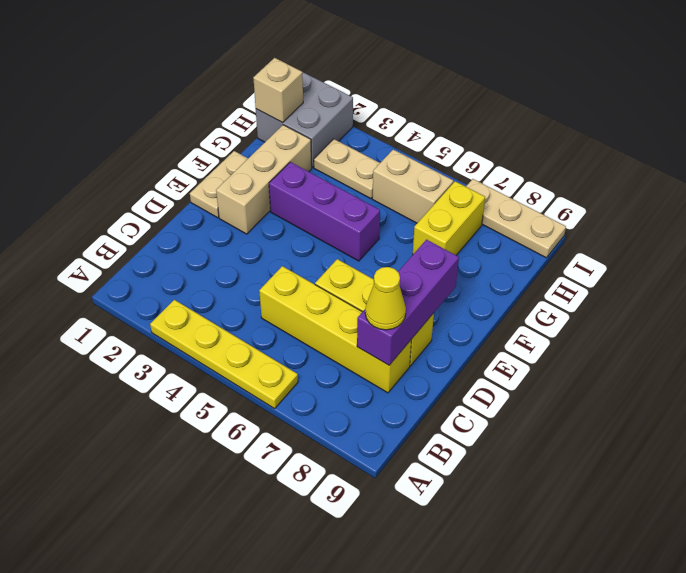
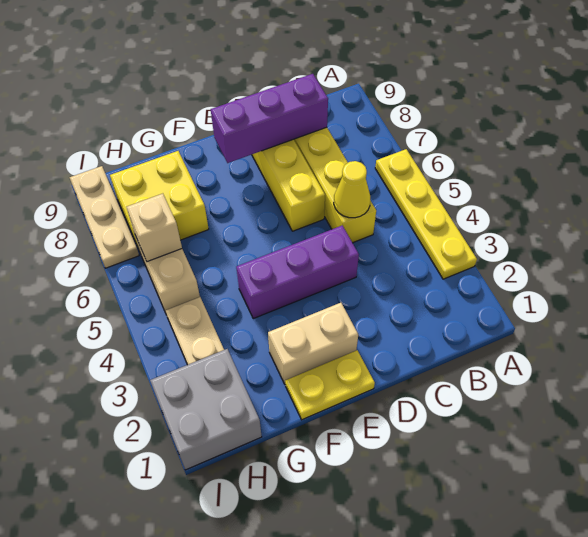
yellow 1x1 cone [365,267,406,330] -> yellow 1x1 cone moved to [334,161,370,218]
tan 1x2 plate [190,151,248,218] -> yellow 1x2 plate [285,350,375,420]
tan 1x3 brick [216,125,312,234] -> tan 1x2 brick [268,303,358,384]
purple 1x3 brick [269,162,380,261] -> purple 1x3 brick turned to [236,226,359,319]
yellow 1x2 brick [413,181,485,255] -> yellow 2x2 brick [110,151,209,252]
tan 1x1 brick [253,58,303,123] -> tan 1x1 brick moved to [127,194,182,262]

